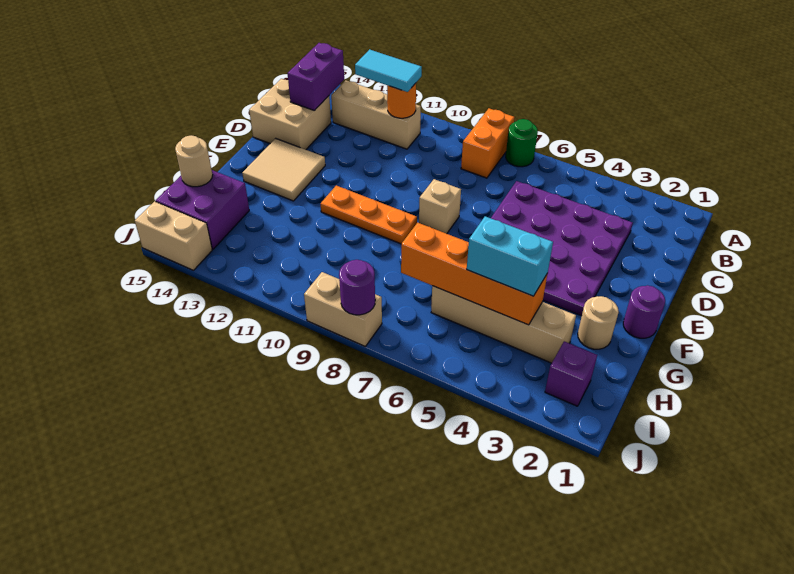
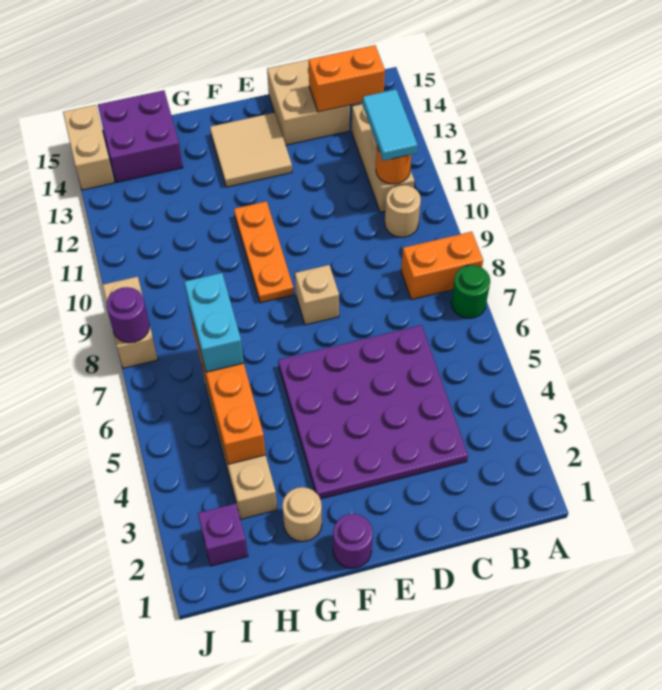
purple 1x2 brick [287,43,344,111] -> orange 1x2 brick [309,45,385,112]
cyan 1x2 brick [467,216,553,296] -> cyan 1x2 brick moved to [185,273,244,372]
tan 1x1 round brick [175,135,212,187] -> tan 1x1 round brick moved to [385,185,421,237]

